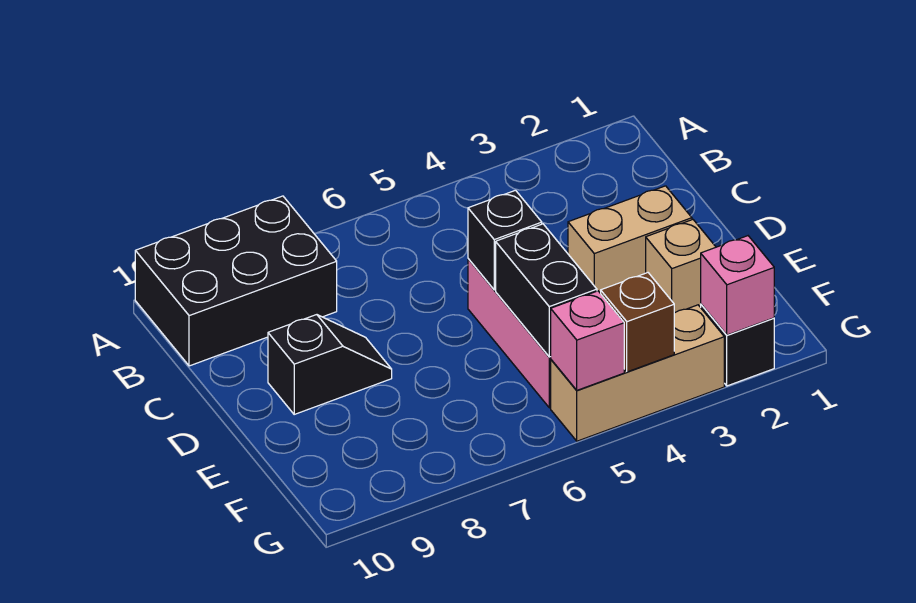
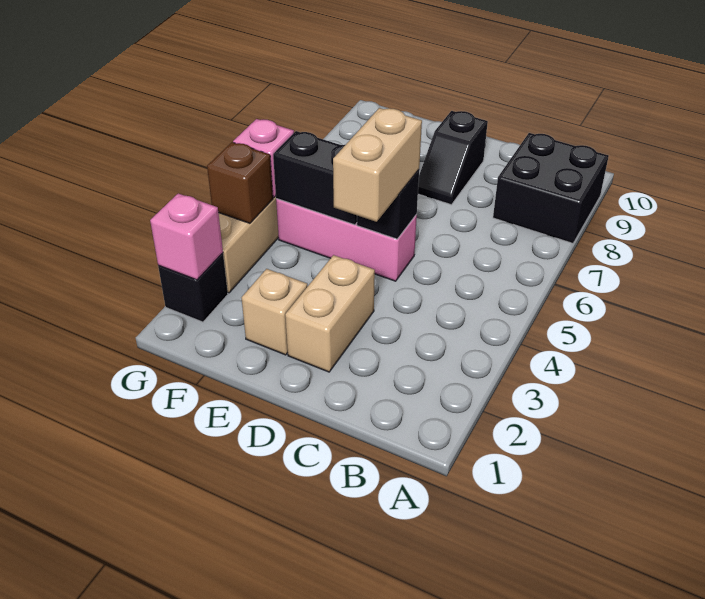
black 2x3 brick [135,196,337,366] -> black 2x2 brick [493,133,609,243]
none -> tan 1x2 brick [333,108,422,222]

